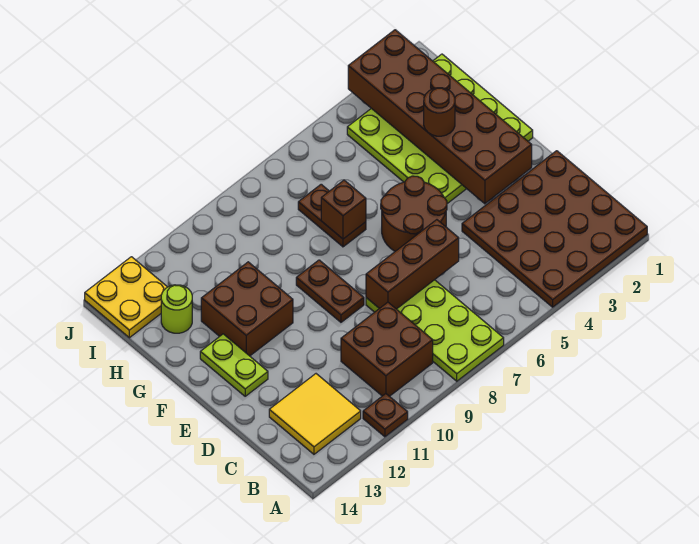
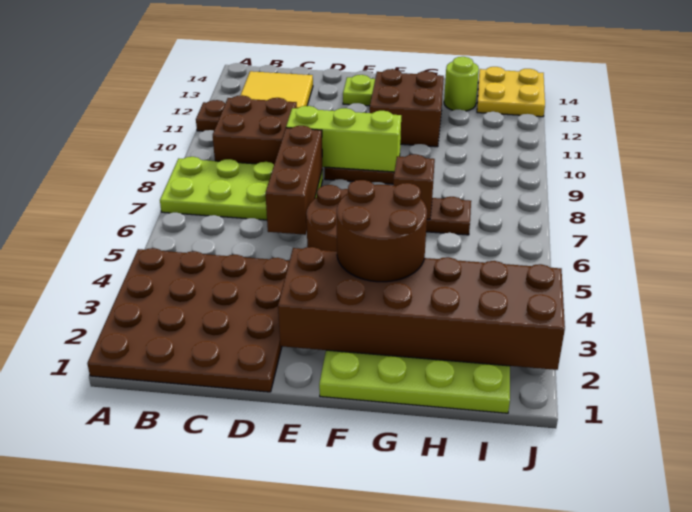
none -> lime 1x3 brick [286,106,401,172]
brown 1x1 round brick [424,88,455,136] -> brown 2x2 round brick [337,180,427,282]

